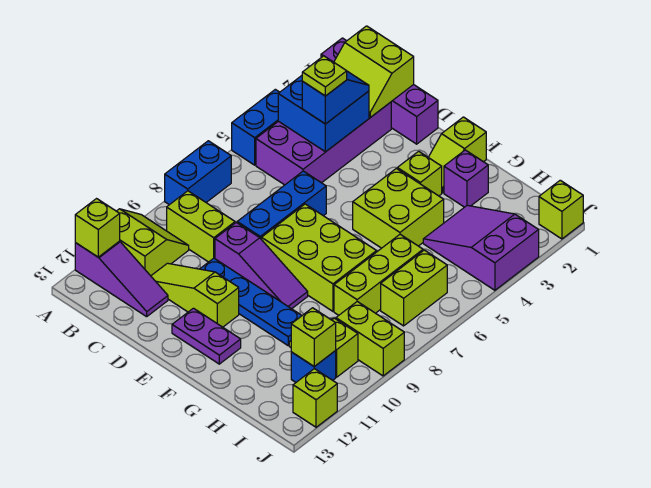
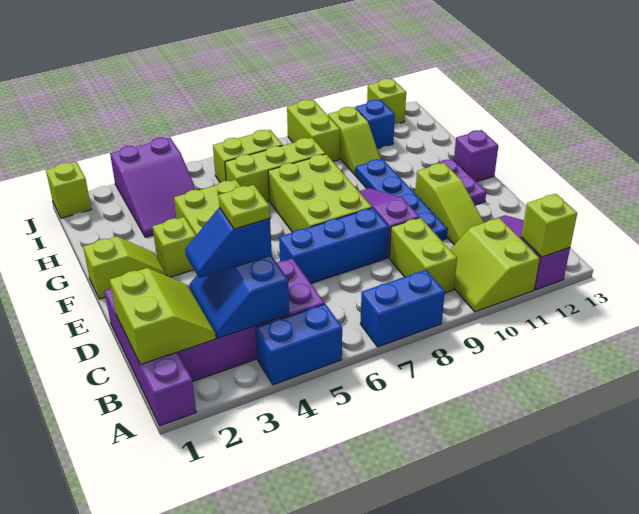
blue 2x2 brick [278,76,369,152] -> blue 2x2 slope [189,255,289,338]
purple 1x1 brick [444,150,488,207] -> purple 1x1 brick moved to [454,130,498,182]
lime 1x1 brick [291,308,336,367] -> none

